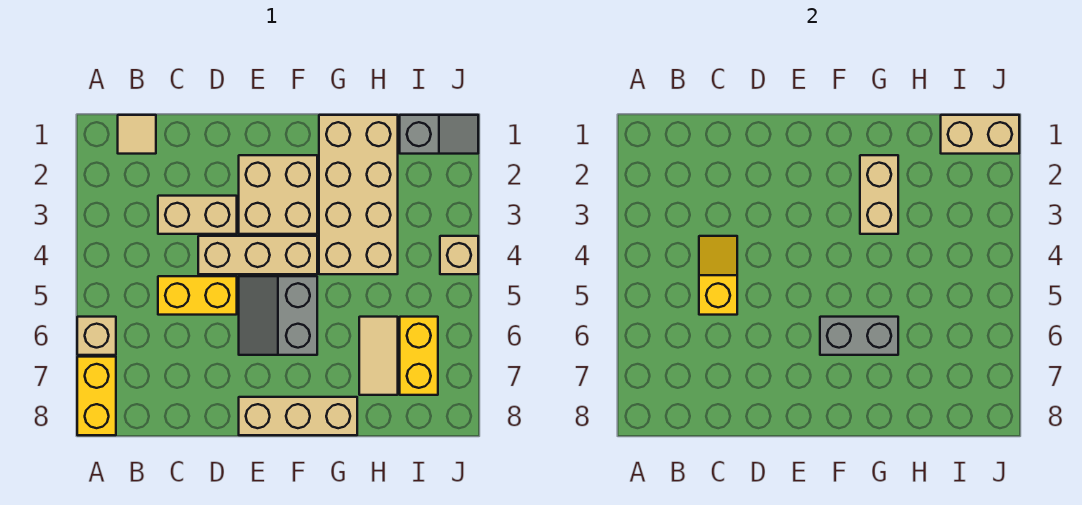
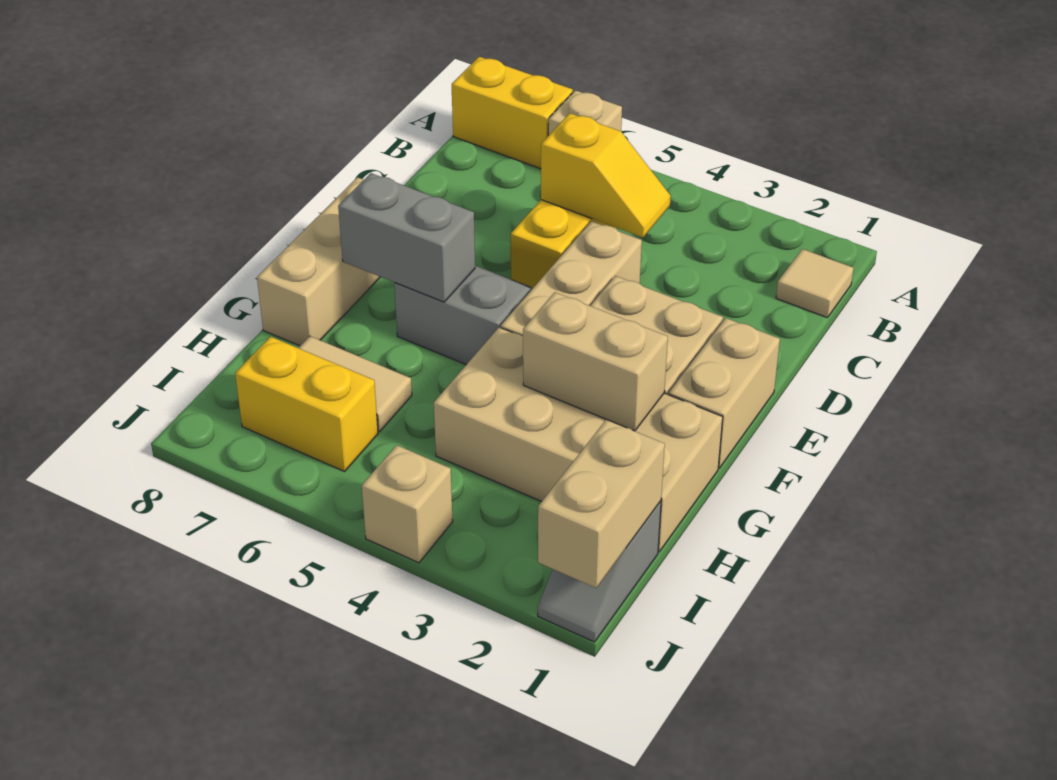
tan 1x2 brick [158,196,237,234] -> tan 1x2 brick moved to [668,318,780,468]
grey 1x2 brick [820,317,898,355] -> grey 1x2 brick turned to [338,173,475,302]

